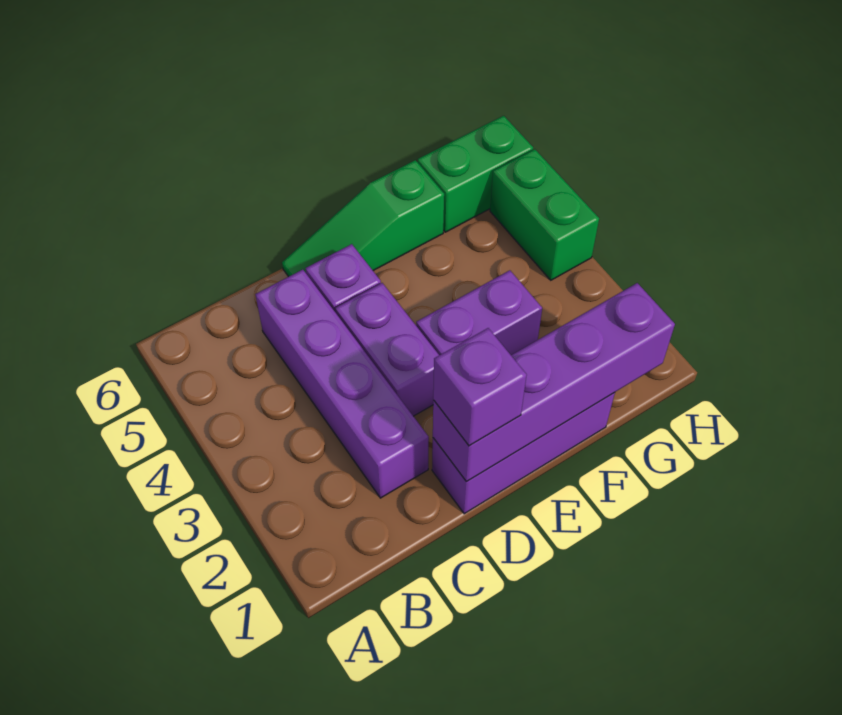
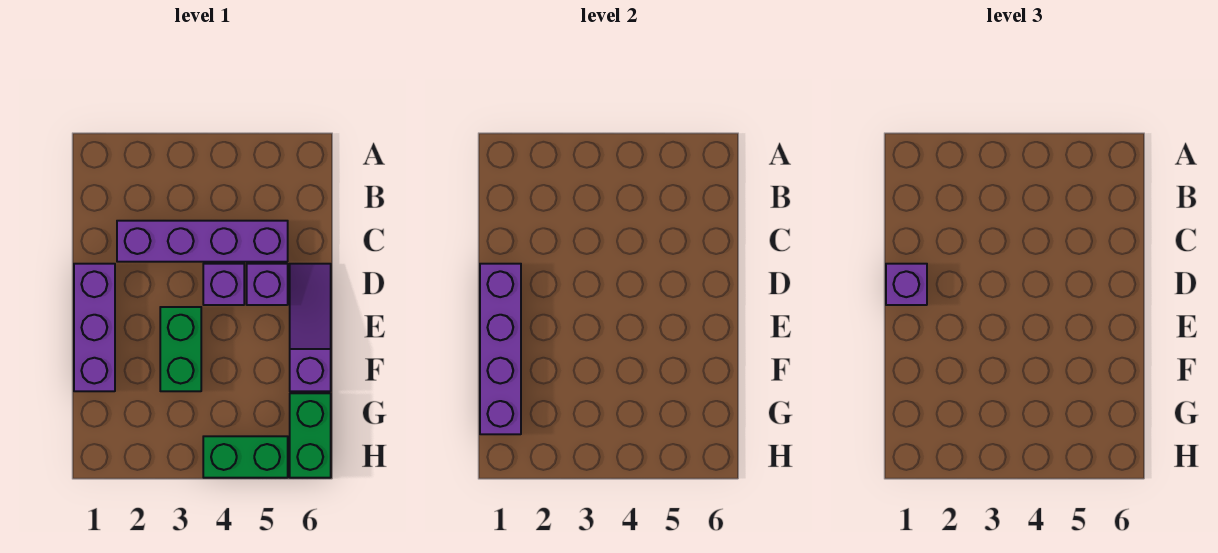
purple 1x2 brick [335,283,439,416] -> purple 1x1 brick [203,264,244,305]
green 1x3 slope [282,160,444,277] -> purple 1x3 slope [290,264,331,391]
purple 1x2 brick [416,270,542,355] -> green 1x2 brick [160,307,201,391]

